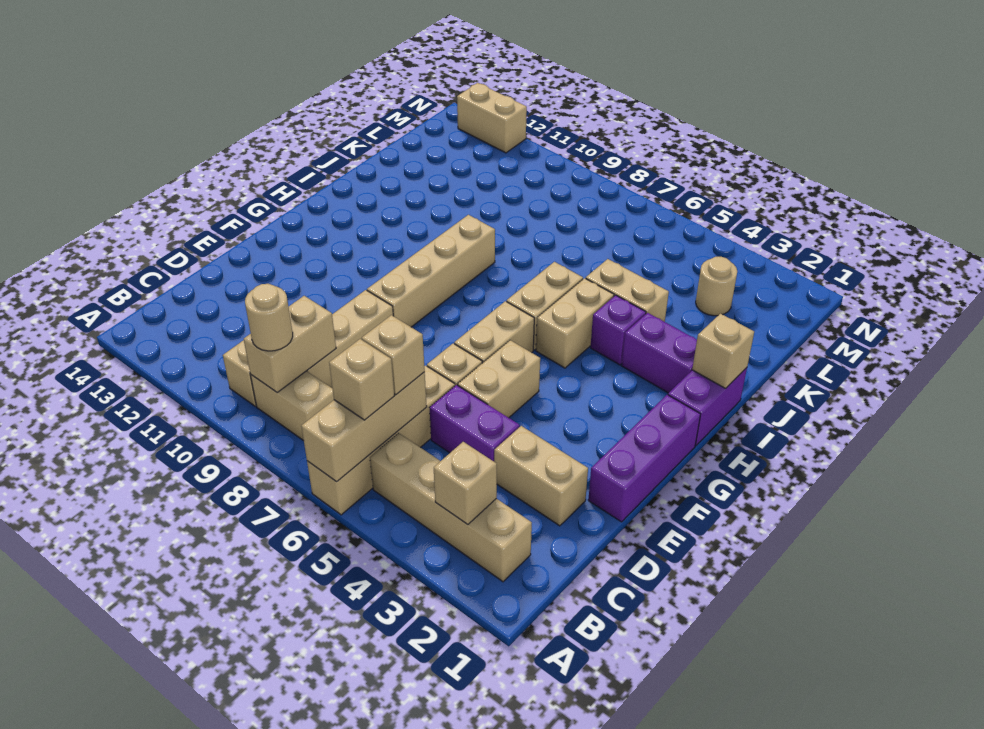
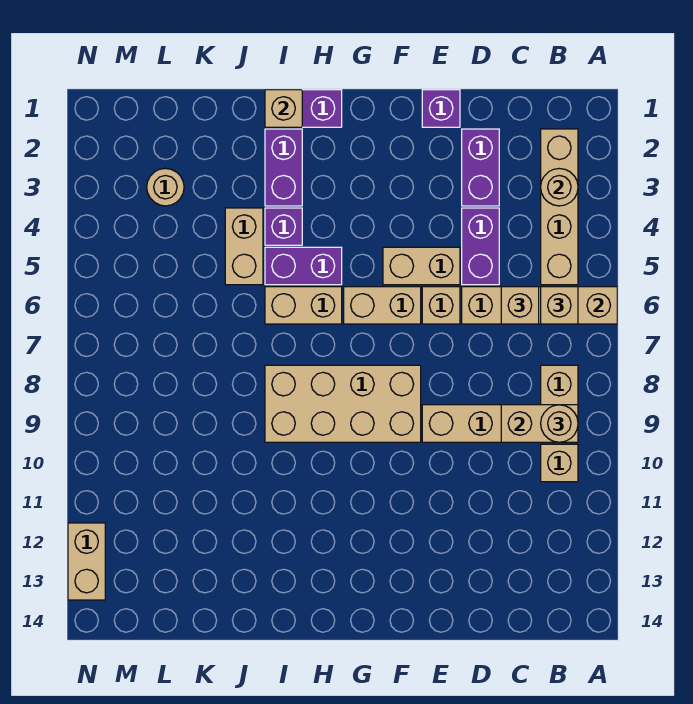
tan 1x1 brick [434,442,497,525] -> tan 1x1 round brick [541,168,578,206]
tan 1x2 brick [494,426,588,526] -> purple 1x2 brick [462,129,499,206]
purple 1x3 brick [588,395,701,522] -> purple 1x1 brick [422,90,460,127]
tan 1x4 brick [367,215,495,327] -> tan 2x4 brick [265,365,421,442]
tan 1x2 brick [536,278,614,368] -> purple 1x2 brick [265,247,342,285]

